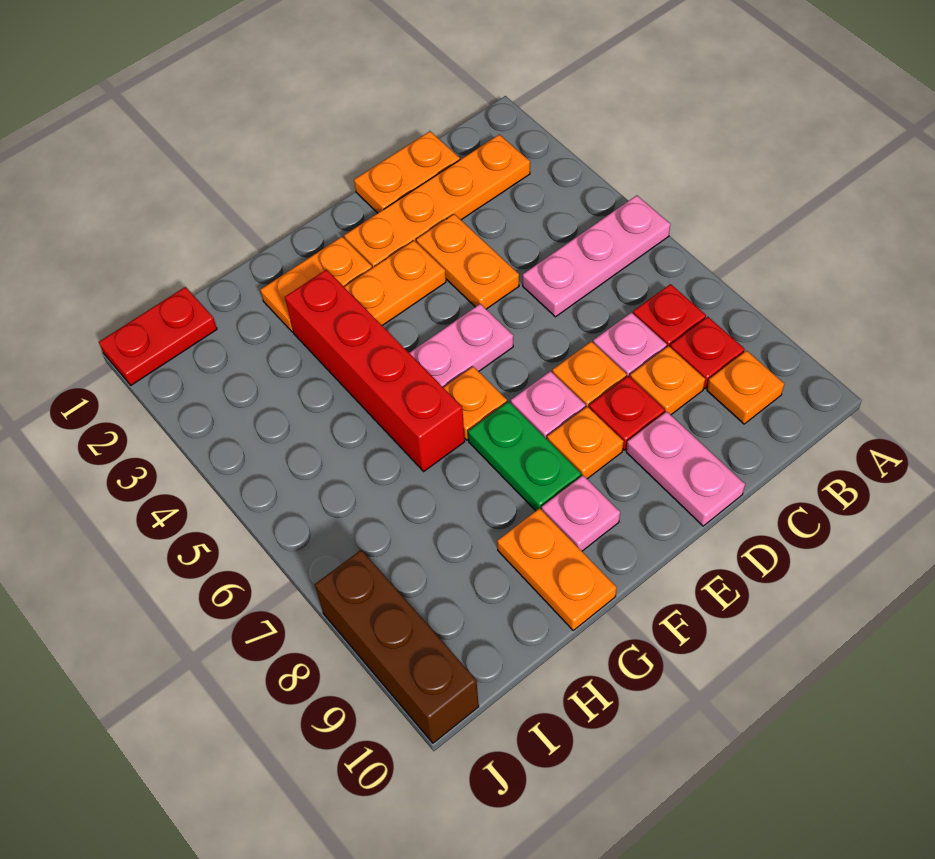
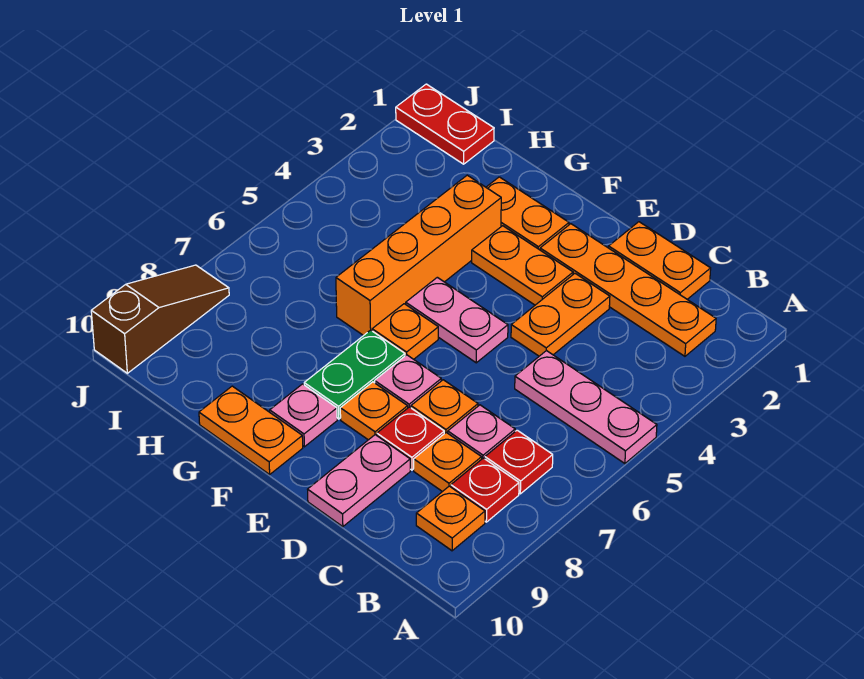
red 1x4 brick [285,270,465,471] -> orange 1x4 brick [336,175,501,336]
orange 1x2 plate [497,508,617,630] -> orange 1x2 plate turned to [199,386,303,474]
brown 1x3 brick [315,550,479,743] -> brown 1x3 slope [91,265,229,373]

